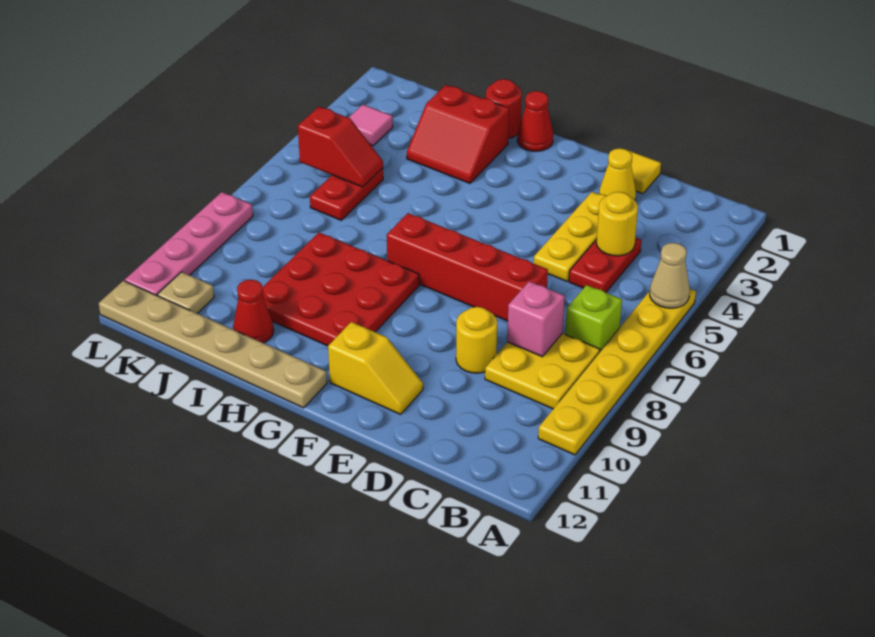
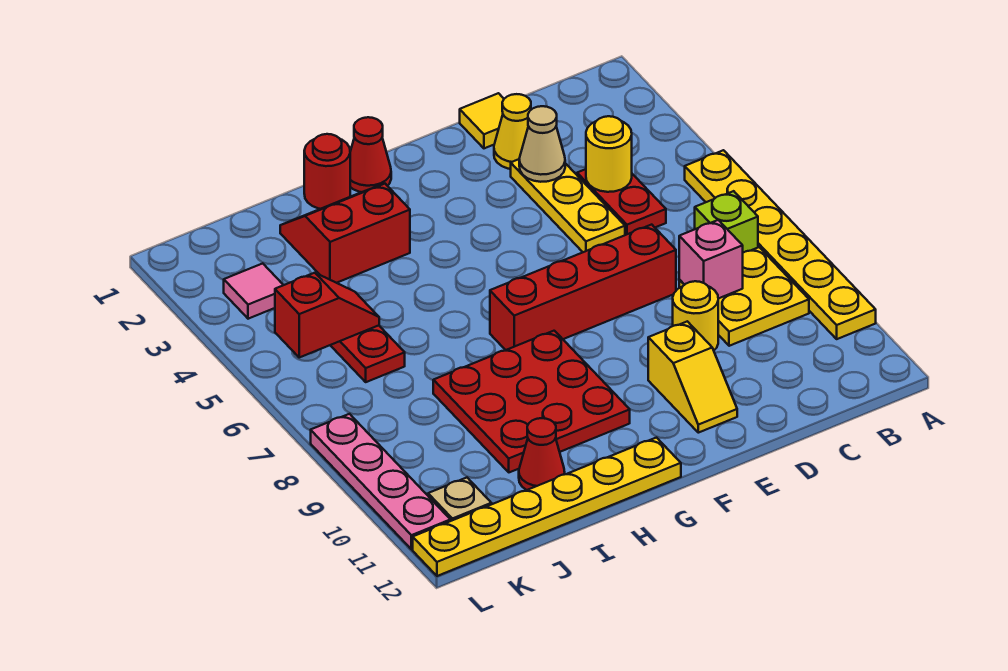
tan 1x1 cone [650,243,690,308] -> tan 1x1 cone moved to [519,106,565,182]
yellow 1x2 slope [328,322,423,414] -> yellow 1x2 slope turned to [648,321,737,433]
tan 1x6 plate [99,281,327,408] -> yellow 1x6 plate [413,438,681,576]
red 2x2 slope [407,85,509,183] -> red 2x2 slope turned to [280,184,410,283]

